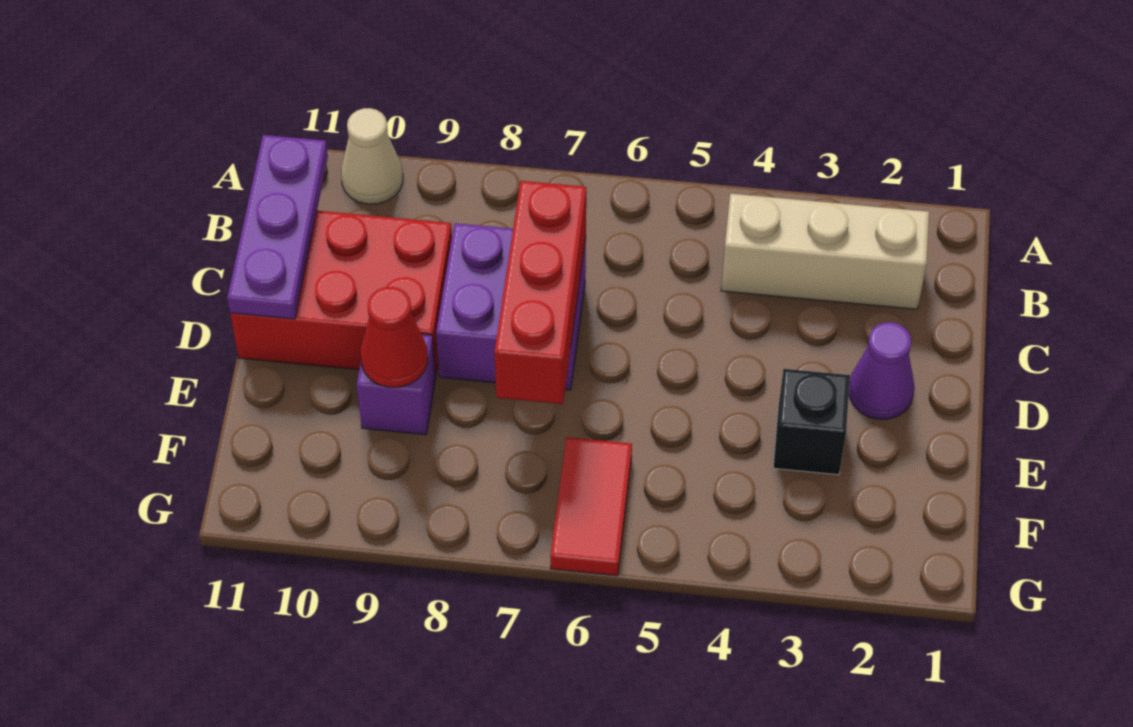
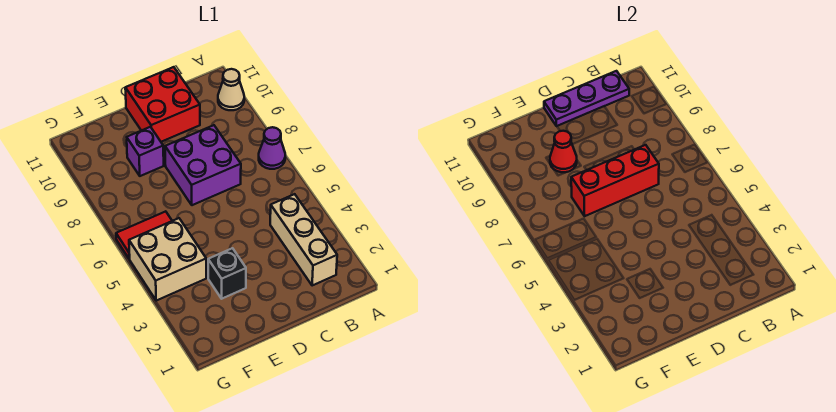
red 2x3 brick [230,211,452,377] -> red 2x2 brick [125,67,200,142]
purple 1x1 cone [849,322,915,419] -> purple 1x1 cone moved to [259,127,285,169]
none -> tan 2x2 brick [129,218,206,301]

